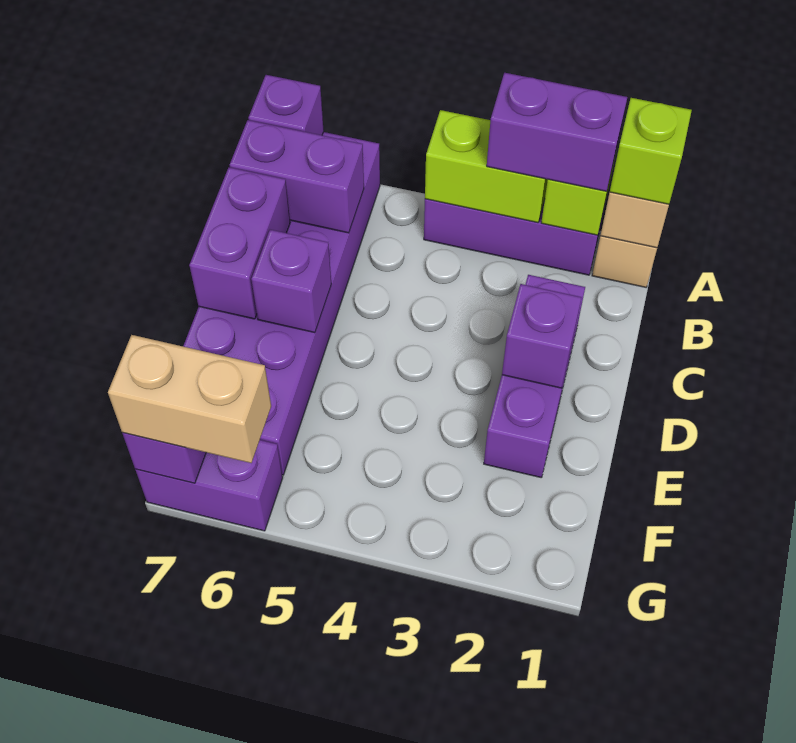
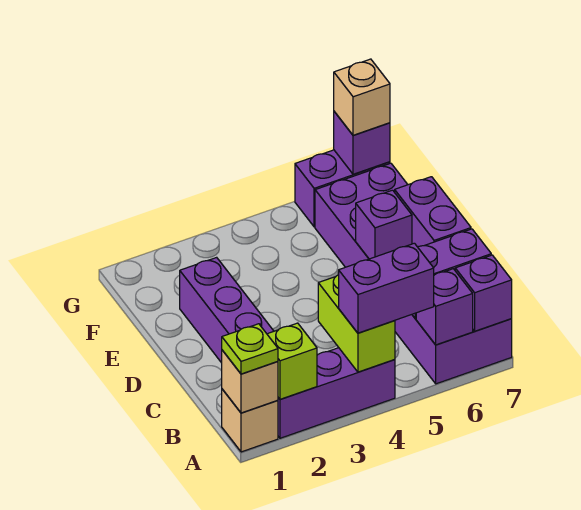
lime 1x1 brick [610,98,692,204] -> lime 1x1 plate [222,324,278,374]
purple 1x2 brick [487,73,627,191] -> purple 1x2 brick moved to [339,243,434,333]
lime 1x2 brick [425,110,548,223] -> lime 1x2 brick turned to [318,275,395,372]
purple 1x1 brick [502,284,582,388] -> purple 1x1 brick moved to [416,269,473,345]
tan 1x2 brick [108,335,271,463] -> tan 1x1 brick [334,59,390,135]

